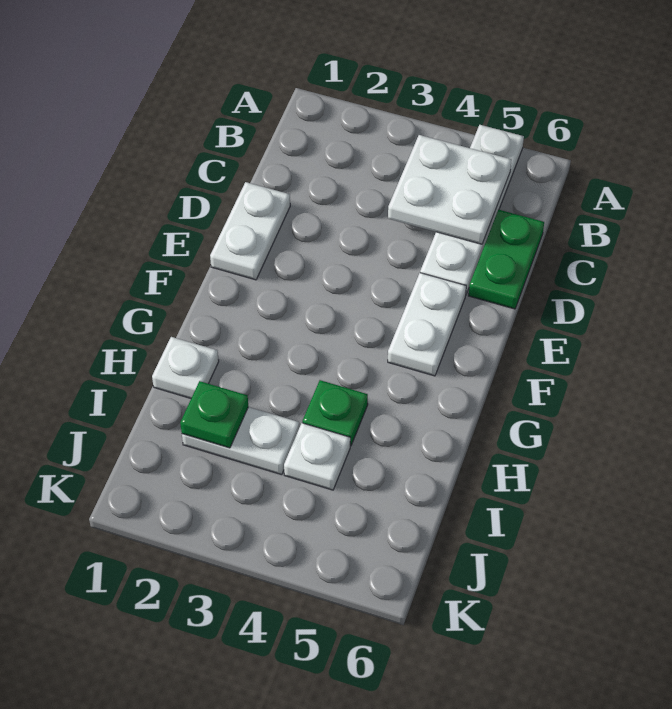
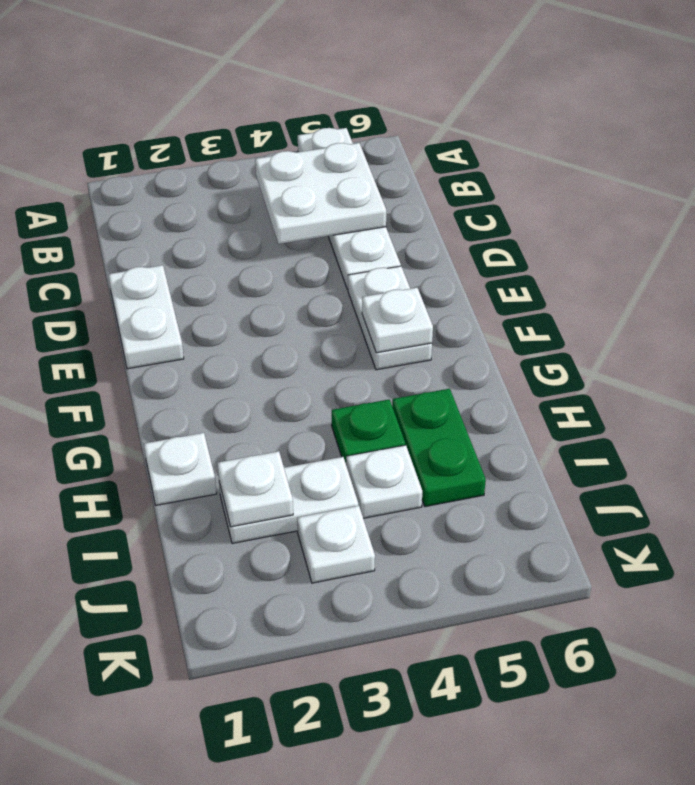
green 1x2 plate [469,210,544,309] -> green 1x2 plate moved to [392,389,486,507]
none -> white 1x1 plate [362,288,433,353]
green 1x1 plate [180,381,248,448] -> white 1x1 plate [217,451,293,527]
none -> white 1x1 plate [297,506,375,583]

